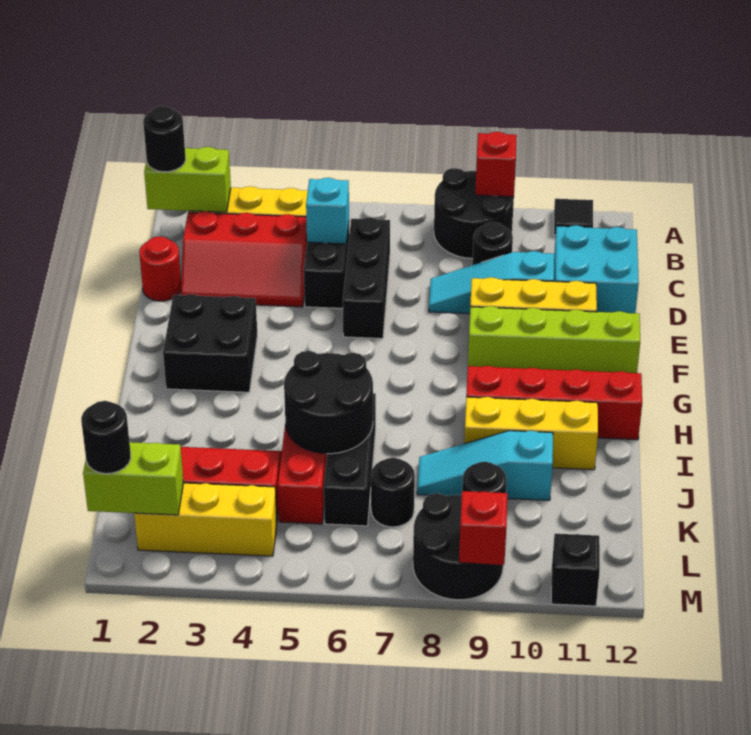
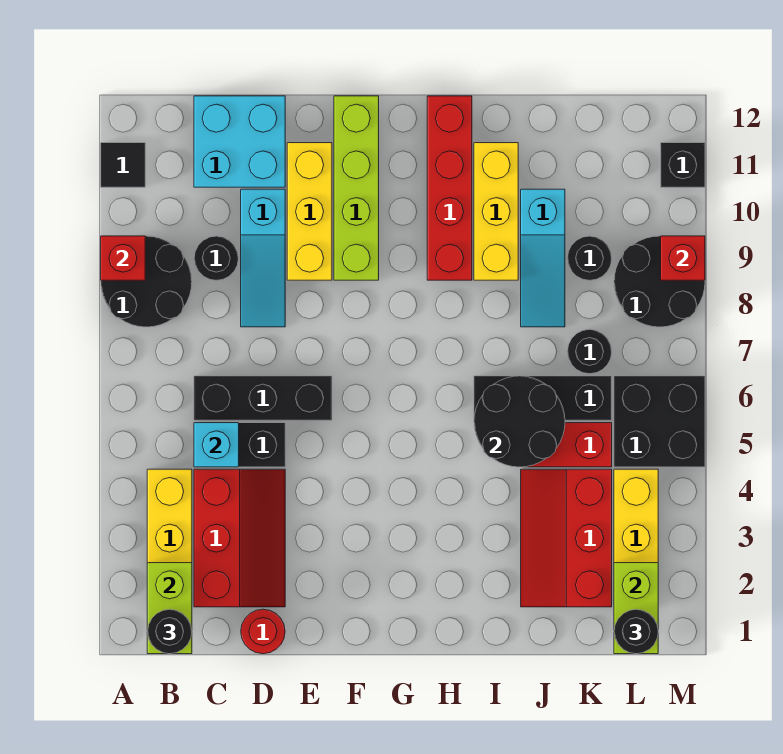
black 2x2 brick [163,294,257,392] -> black 2x2 brick moved to [614,376,705,467]

